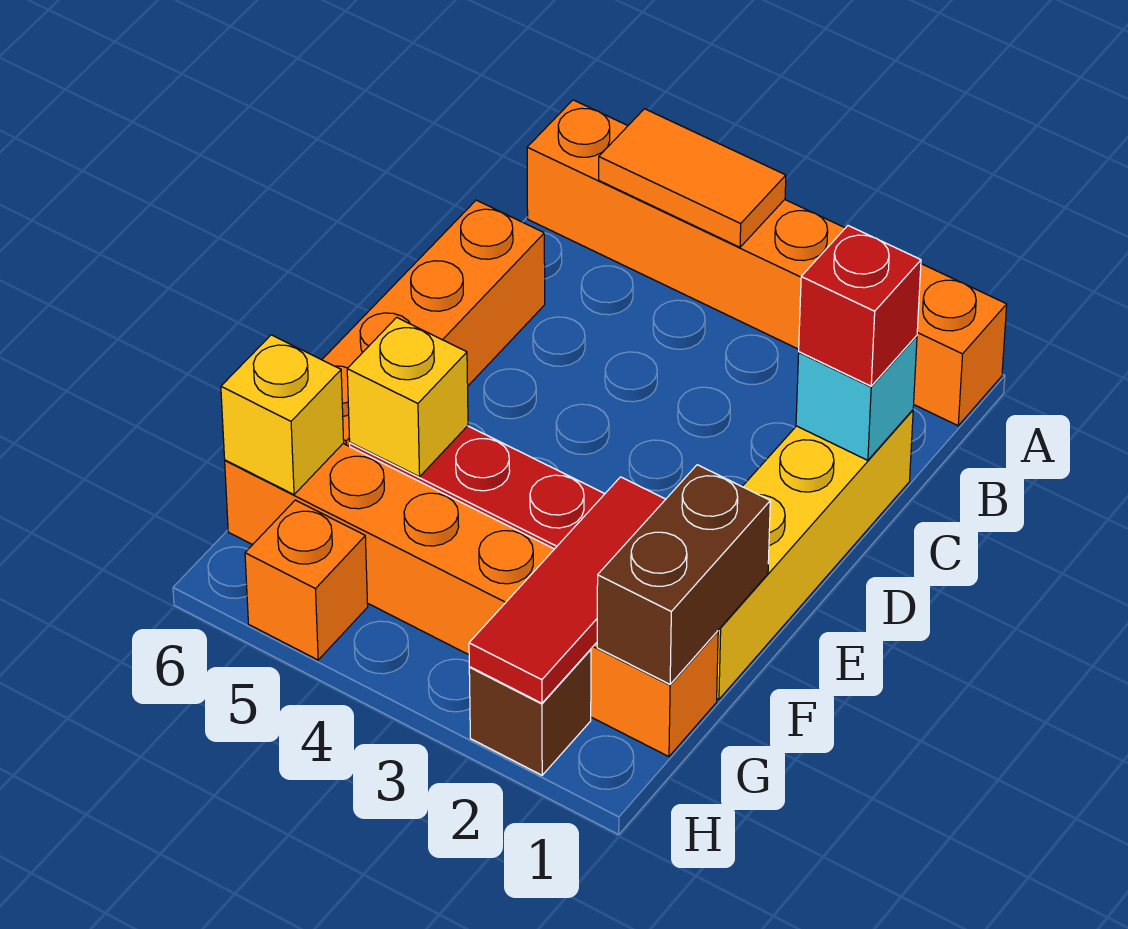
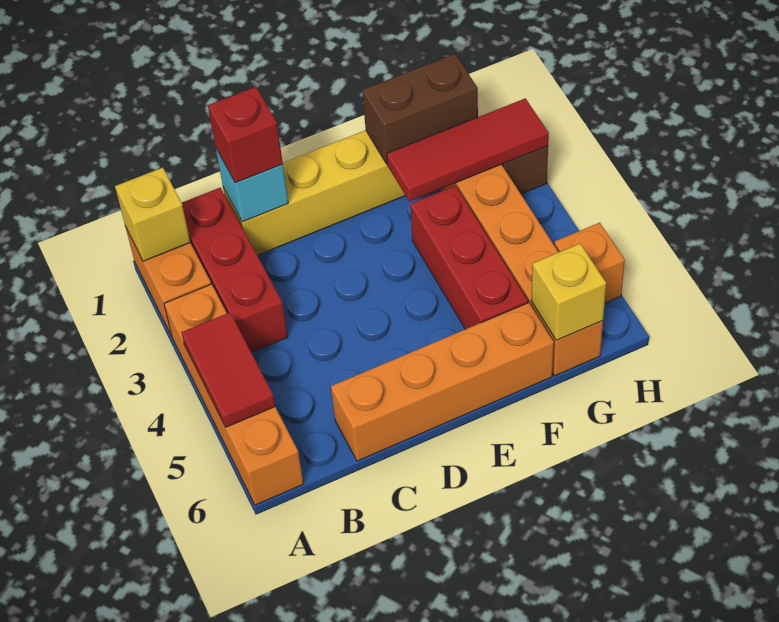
orange 1x2 tile [599,109,786,247] -> red 1x2 tile [181,312,275,427]
none -> red 1x3 brick [182,188,288,352]
yellow 1x1 brick [347,317,468,477] -> yellow 1x1 brick moved to [115,168,190,261]

